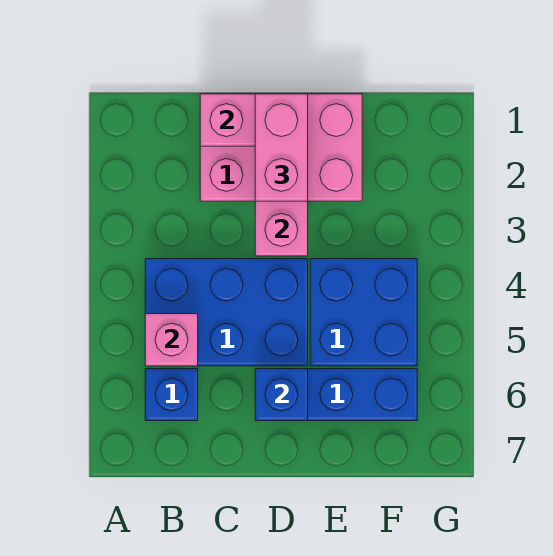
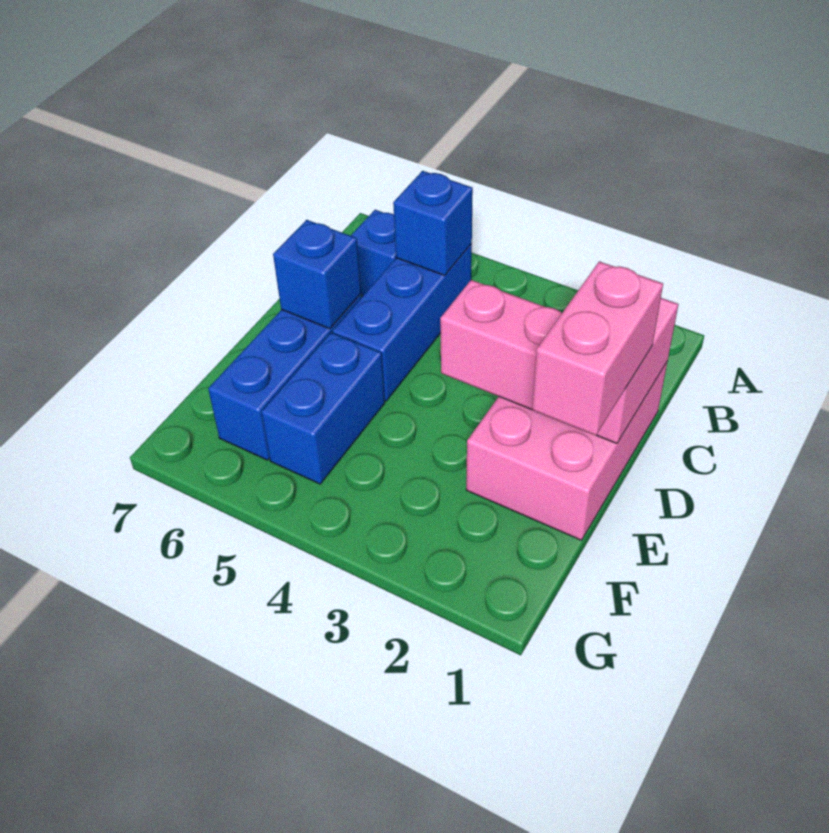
blue 2x3 brick [145,259,308,366] -> blue 1x3 brick [333,244,472,401]
pink 1x1 brick [145,314,198,366] -> blue 1x1 brick [393,171,473,276]
pink 1x2 brick [255,94,308,201] -> pink 1x2 brick turned to [532,261,663,436]
blue 2x2 brick [310,259,417,366] -> blue 1x2 brick [261,333,385,484]

